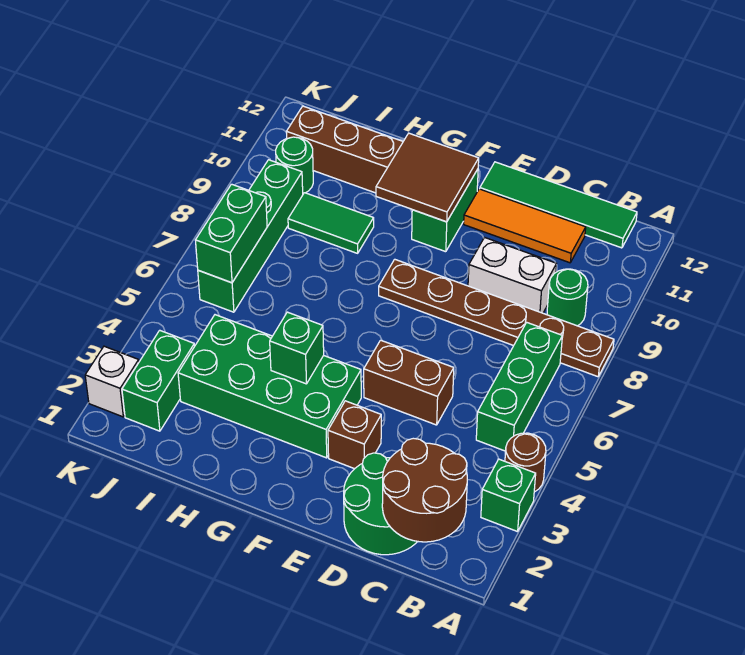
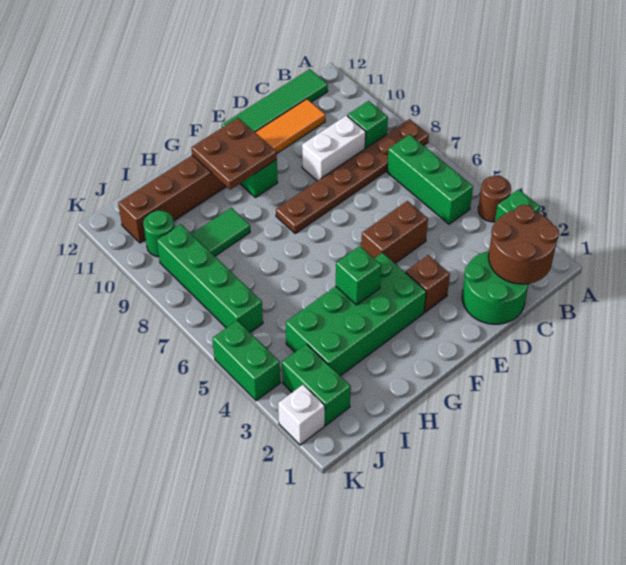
green 1x1 round brick [547,269,588,326] -> green 1x1 brick [347,101,388,149]
brown 2x2 tile [376,133,479,222] -> brown 2x2 plate [191,118,277,189]
green 1x2 brick [195,184,267,283] -> green 1x2 brick moved to [213,320,280,401]

